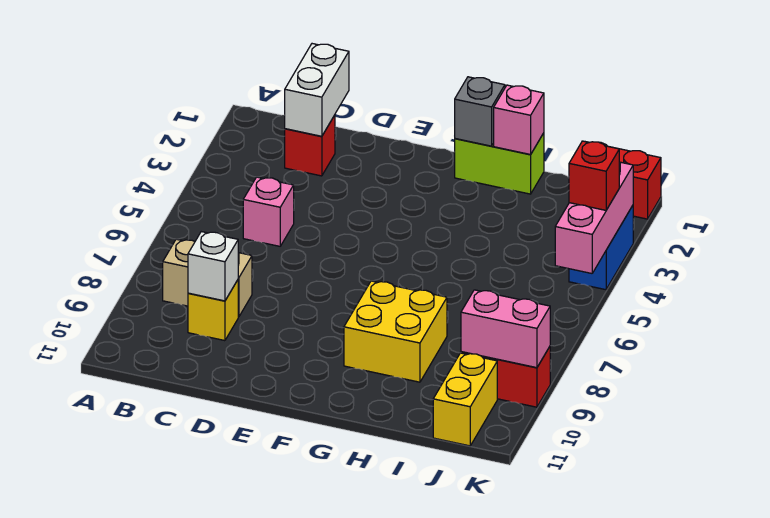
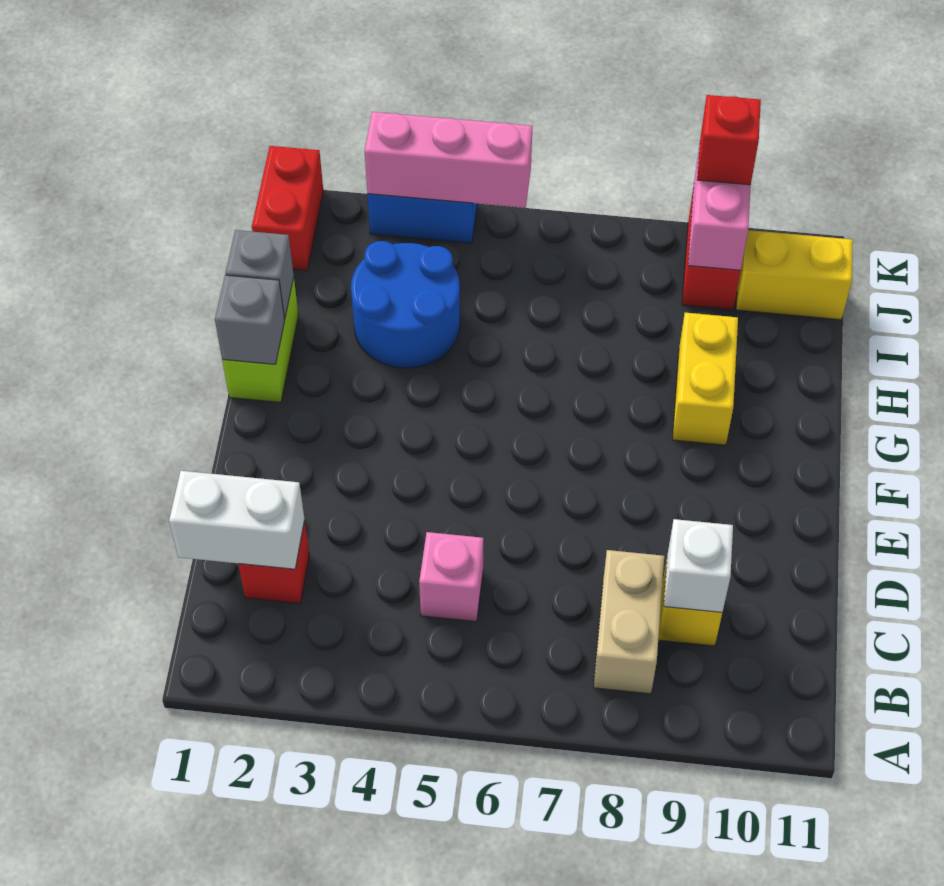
yellow 2x2 brick [344,281,447,382] -> yellow 1x2 brick [672,313,738,445]
pink 1x1 brick [494,85,544,154] -> grey 1x1 brick [225,230,294,319]
none -> blue 2x2 round brick [351,241,460,368]
red 1x1 brick [569,141,619,210] -> red 1x1 brick moved to [697,95,761,185]

